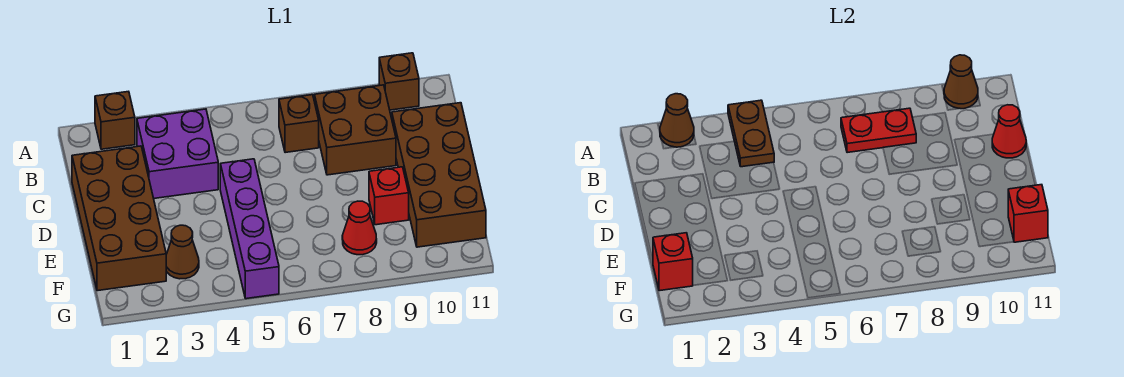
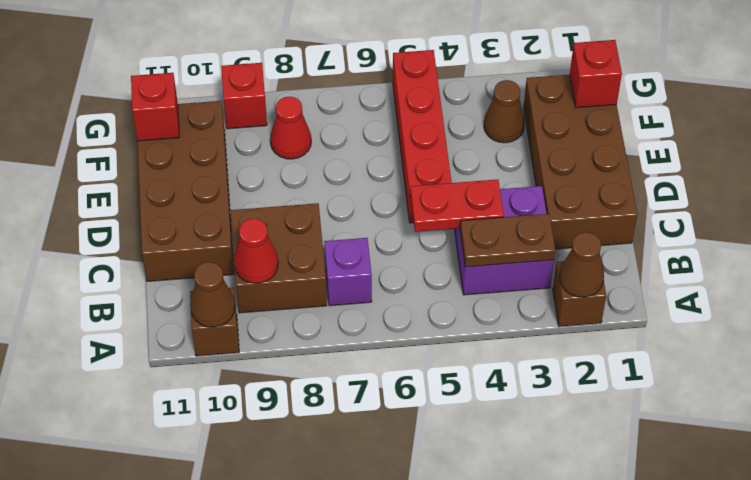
brown 1x2 plate [728,100,774,167] -> brown 1x2 plate turned to [460,214,555,267]
brown 1x1 brick [279,95,319,153] -> purple 1x1 brick [324,238,372,306]
red 1x2 plate [841,108,916,153] -> red 1x2 plate moved to [410,179,504,232]
red 1x1 cone [992,105,1026,158] -> red 1x1 cone moved to [234,219,278,283]
purple 1x4 brick [220,159,279,299] -> red 1x4 brick [393,50,452,223]
red 1x1 brick [369,167,409,225] -> red 1x1 brick moved to [221,63,267,129]

